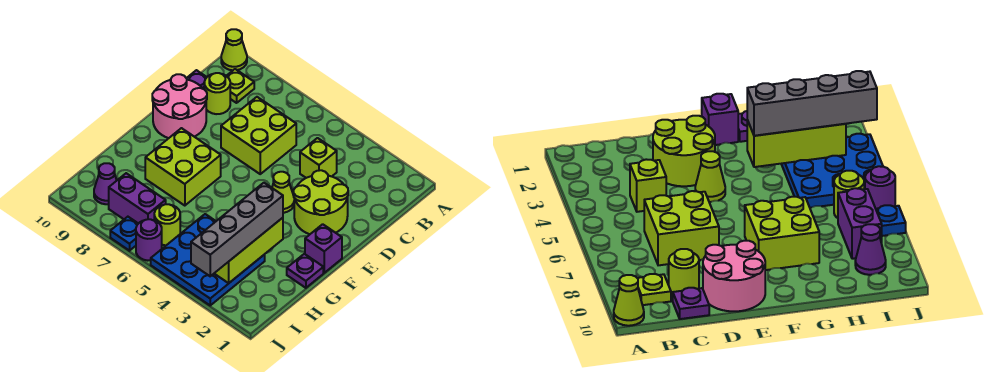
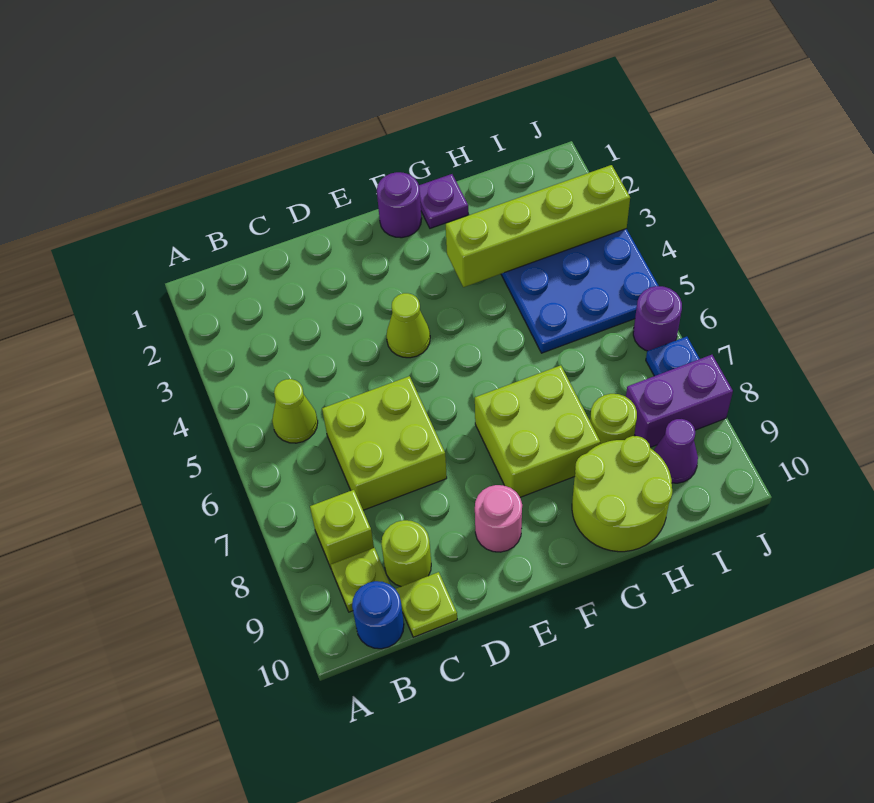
lime 1x1 cone [221,29,247,70] -> lime 1x1 cone moved to [272,379,318,443]
none -> blue 1x1 round brick [352,581,404,649]
lime 1x1 brick [300,138,337,178] -> lime 1x1 brick moved to [310,490,374,570]
purple 1x1 plate [187,70,207,89] -> lime 1x1 plate [396,572,457,637]
lime 2x2 round brick [294,170,348,234] -> lime 2x2 round brick moved to [572,436,672,552]
pink 2x2 round brick [152,74,207,138] -> pink 1x1 round brick [475,485,522,552]
purple 1x1 brick [305,224,342,273] -> purple 1x1 round brick [377,172,422,238]
lime 1x3 brick [214,218,283,283] -> lime 1x4 brick [446,165,630,287]
grey 1x4 brick [191,183,283,276] -> none
lime 1x1 round brick [154,204,180,245] -> lime 1x1 round brick moved to [590,394,637,444]
purple 1x2 brick [109,173,166,224] -> purple 1x2 brick turned to [626,355,733,447]

